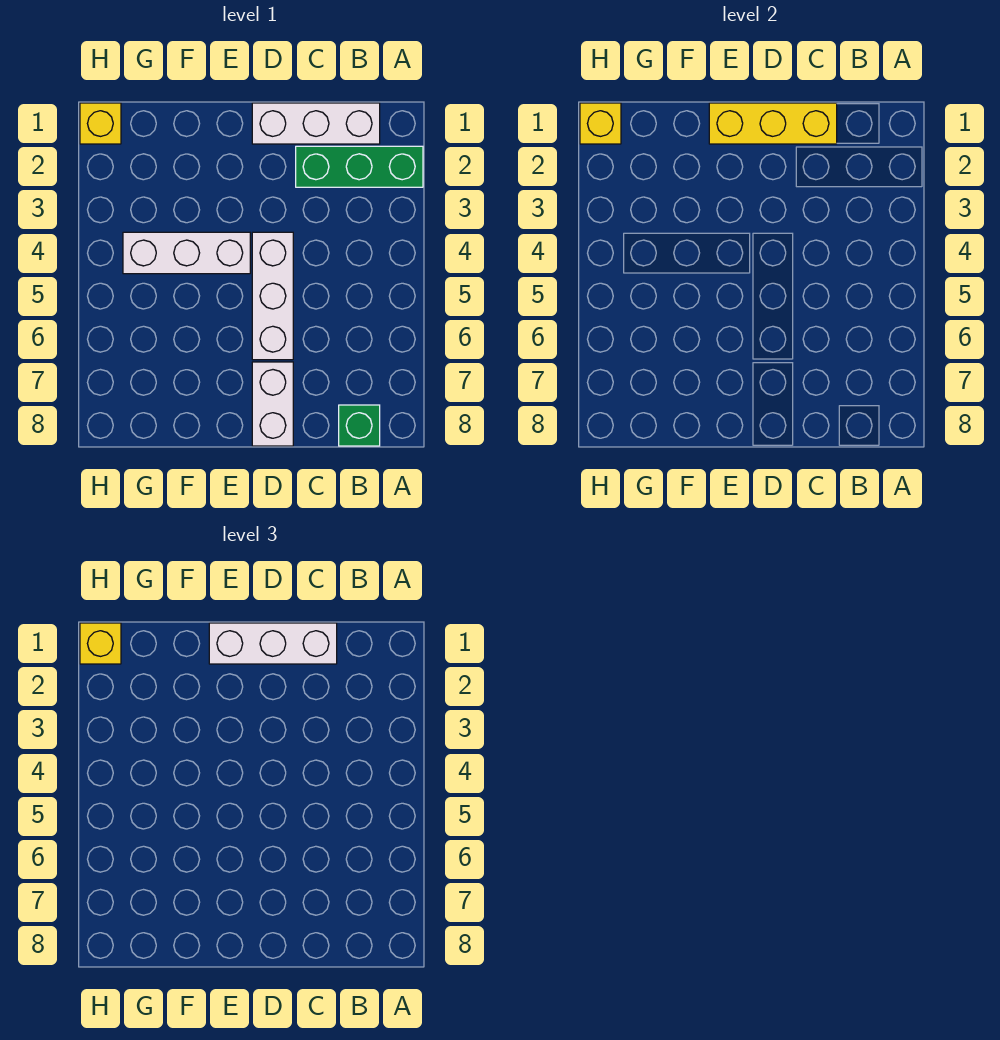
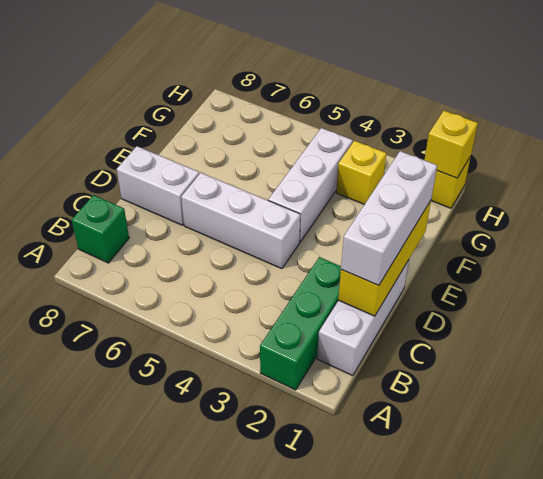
yellow 1x1 brick [80,623,121,664] -> yellow 1x1 brick moved to [336,141,386,204]

